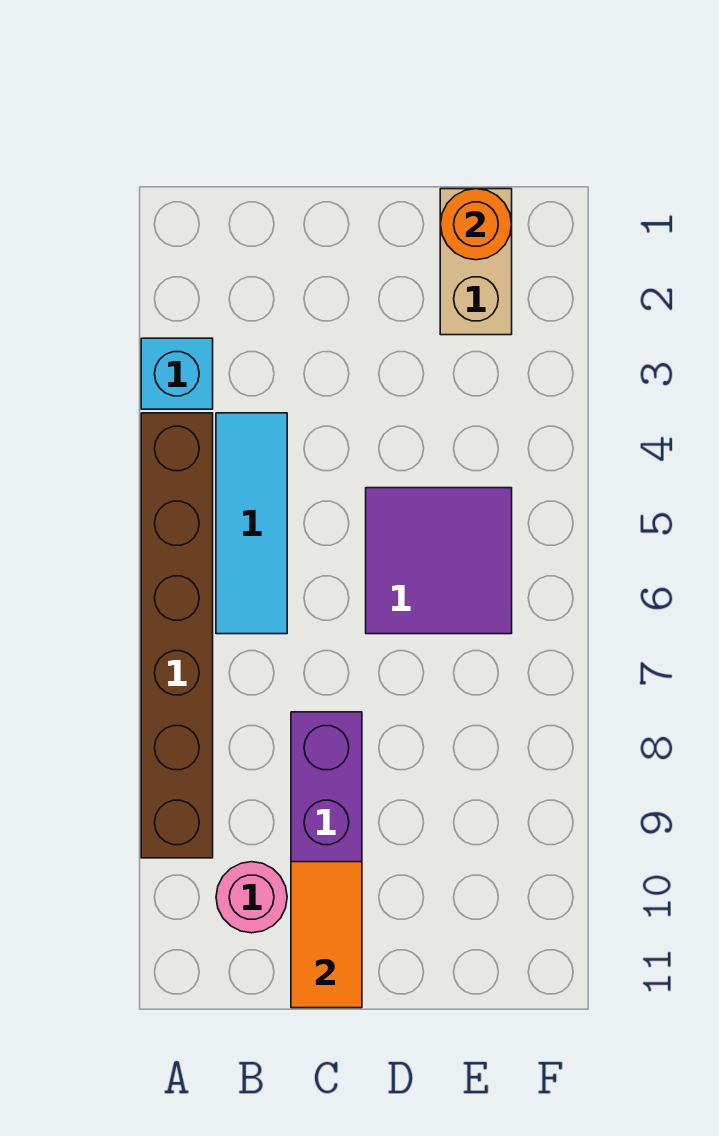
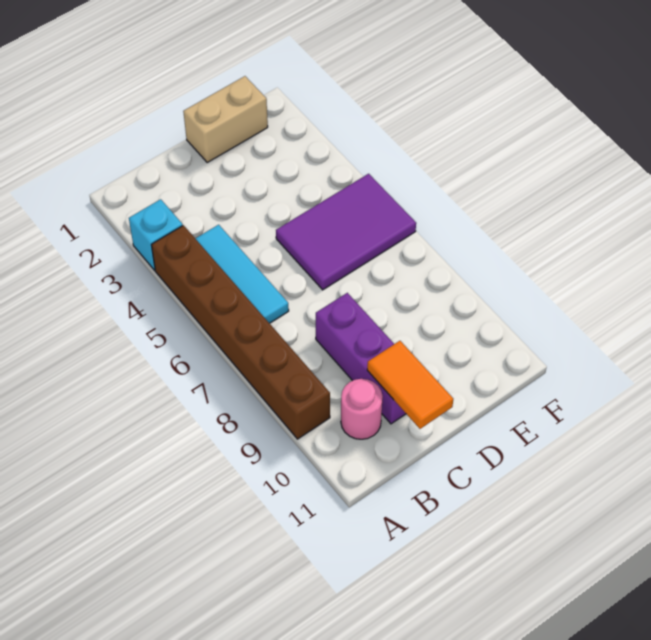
purple 2x2 tile [366,488,512,634] -> purple 2x3 tile [276,174,416,290]
tan 1x2 brick [440,189,512,335] -> tan 1x2 brick turned to [183,76,268,162]
orange 1x1 round brick [440,189,512,260] -> none

